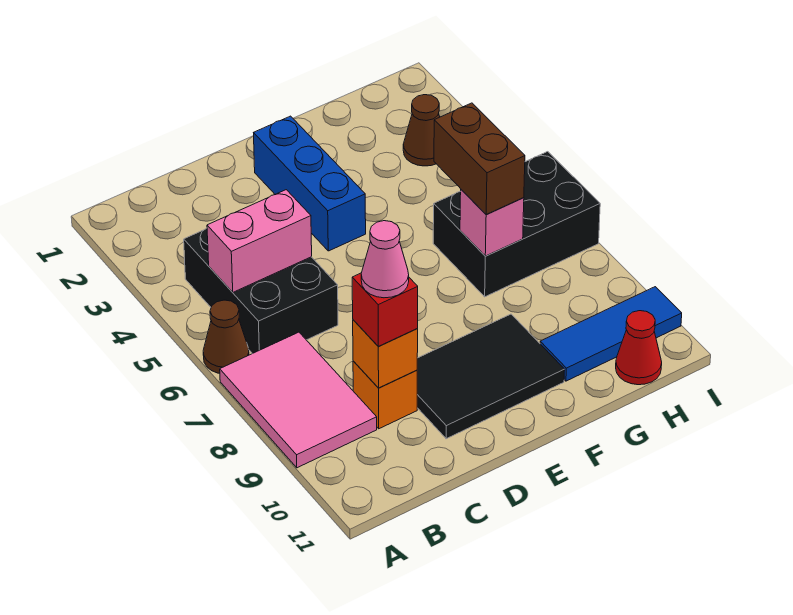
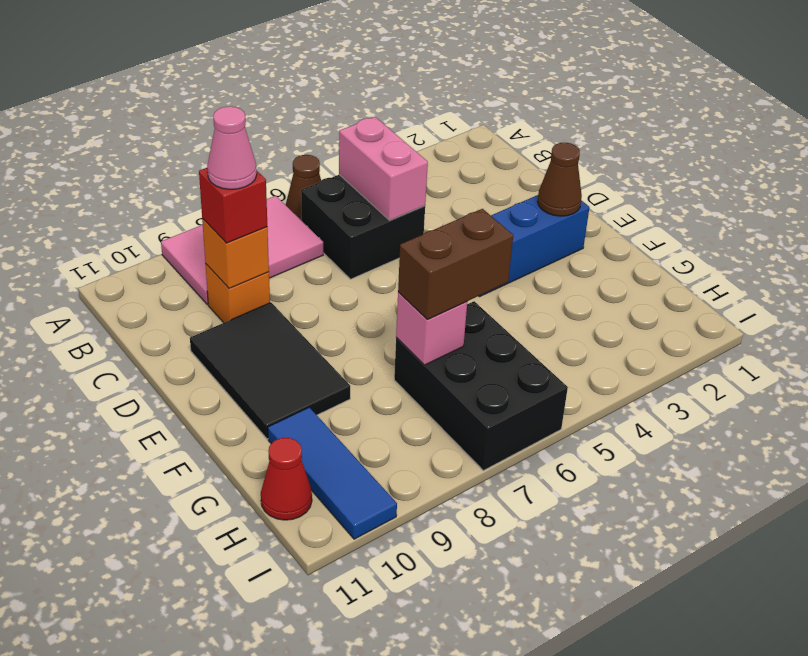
black 2x3 brick [184,228,338,354] -> black 2x2 brick [301,175,425,279]
brown 1x1 cone [403,95,440,166] -> brown 1x1 cone moved to [537,143,582,216]

